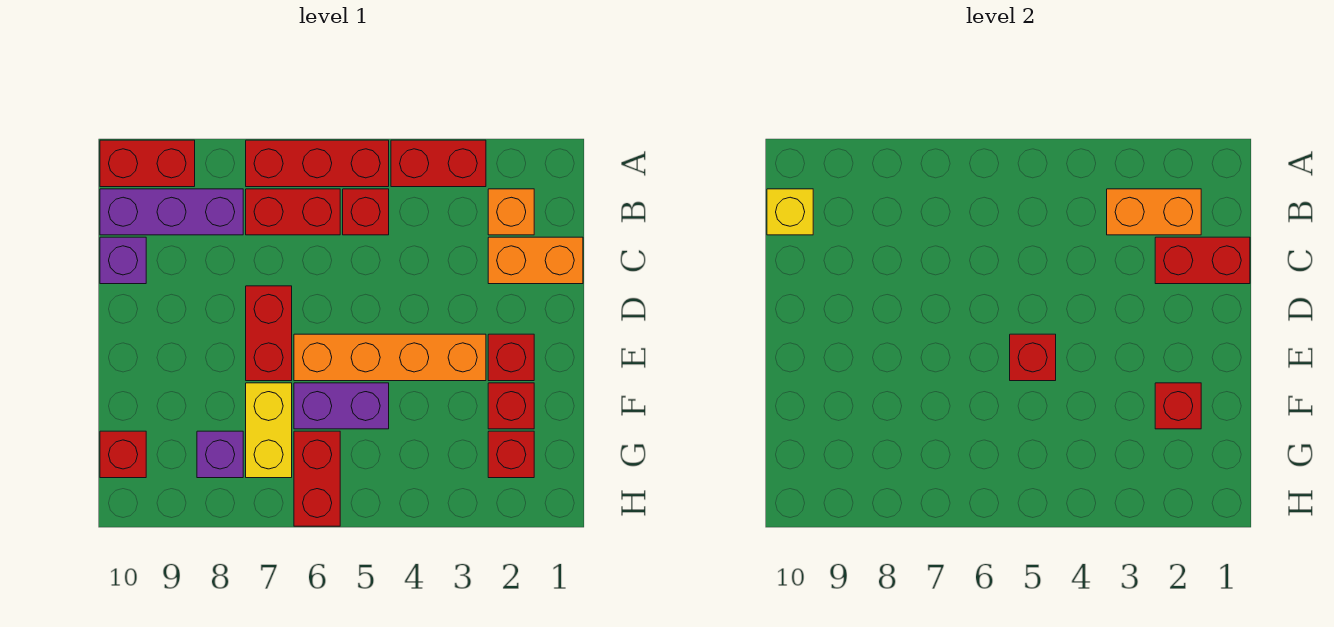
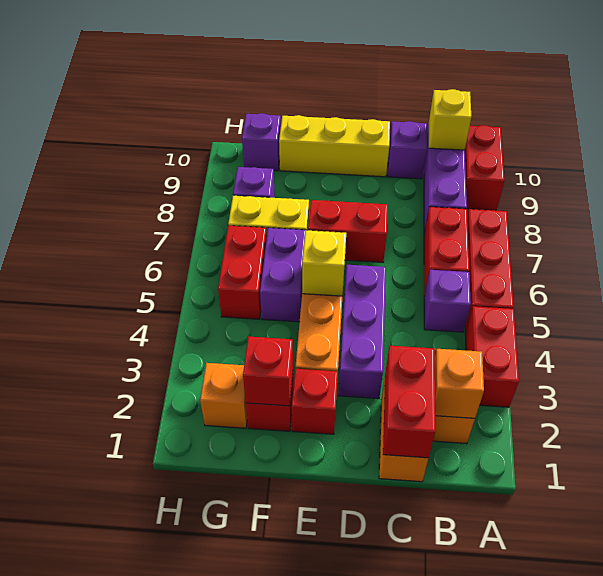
orange 1x2 brick [1107,189,1201,235] -> orange 1x1 brick [435,349,484,418]
red 1x1 brick [343,189,389,235] -> purple 1x1 brick [424,270,471,332]
none -> purple 1x3 brick [338,265,386,399]
none -> yellow 1x3 brick [279,115,390,177]
red 1x1 brick [1010,334,1056,381] -> yellow 1x1 brick [302,231,346,296]
red 1x1 brick [488,431,534,478] -> orange 1x1 brick [200,363,247,428]
red 1x2 brick [294,431,340,526] -> red 1x2 brick turned to [218,225,267,319]
red 1x1 brick [100,431,146,478] -> purple 1x1 brick [242,113,281,171]

